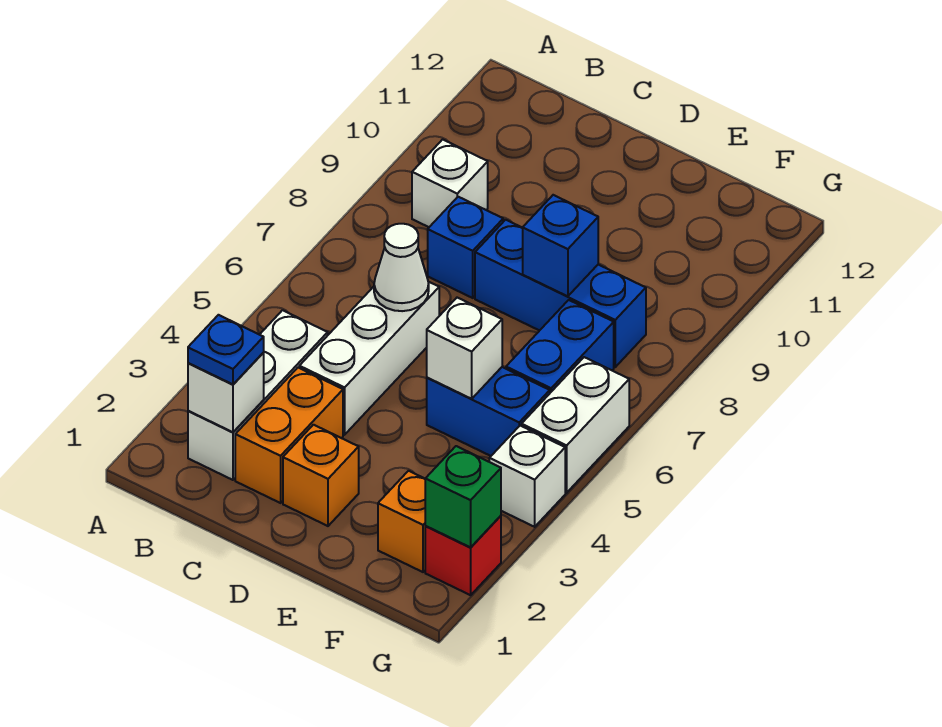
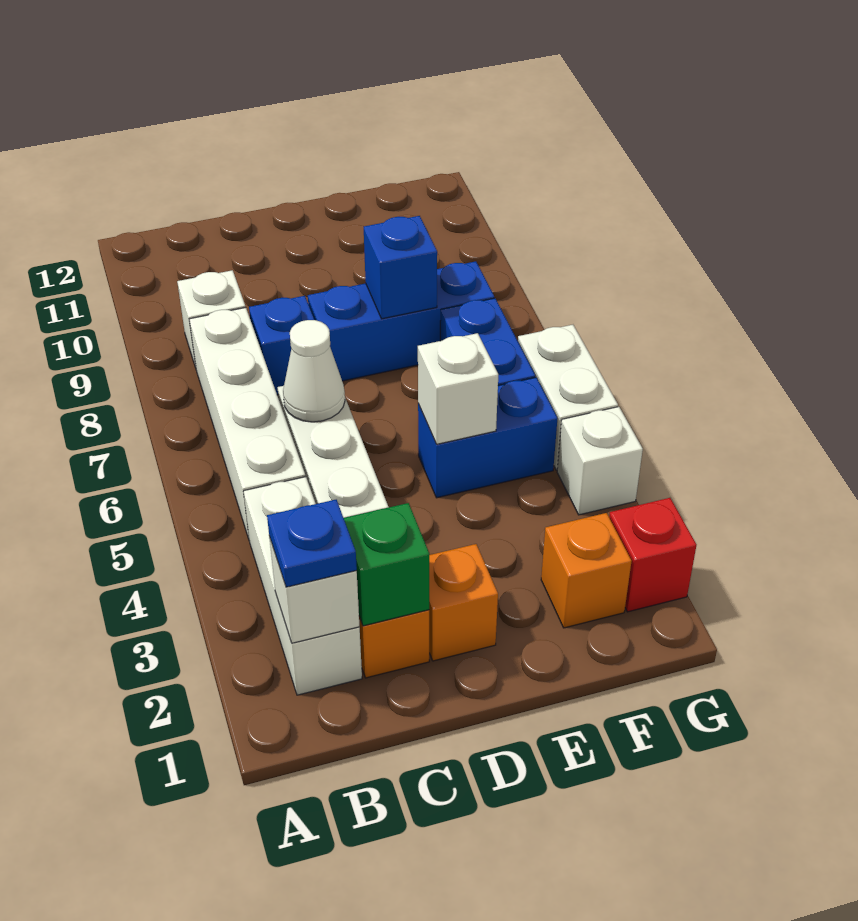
none -> white 1x4 brick [189,308,305,539]
green 1x1 brick [425,446,501,547] -> green 1x1 brick moved to [344,503,429,626]

